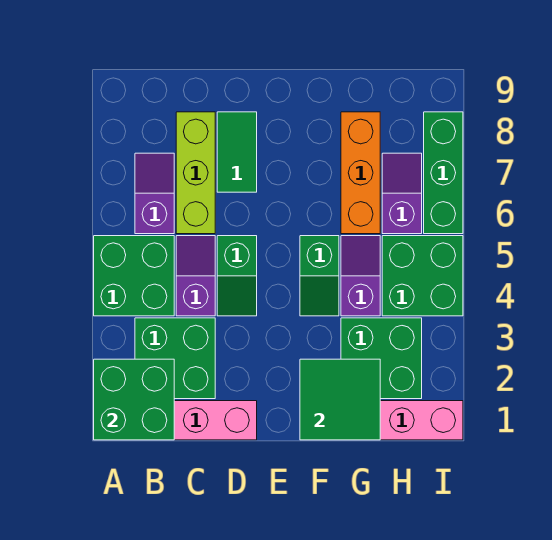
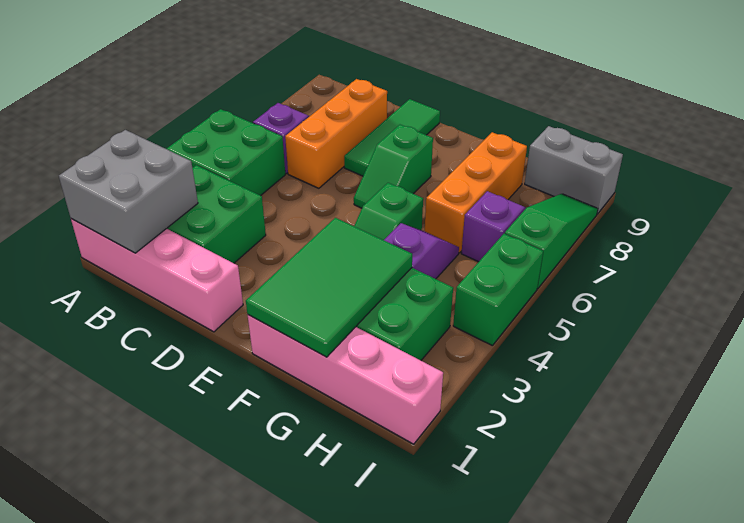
green 2x2 brick [94,359,174,440] -> grey 2x2 brick [59,130,198,253]
purple 1x2 slope [176,236,215,316] -> none
lime 1x3 brick [176,112,215,234] -> orange 1x3 brick [285,79,387,188]
green 1x2 slope [217,236,257,316] -> green 1x2 slope moved to [354,125,433,208]
green 1x2 tile [217,112,257,192] -> green 1x3 tile [344,99,440,176]
green 2x2 tile [300,359,380,440] -> green 2x3 tile [246,218,412,357]
green 2x2 brick [382,236,463,316] -> green 1x2 brick [453,234,543,346]
none -> grey 1x2 brick [525,126,623,214]
green 1x3 brick [424,112,463,234] -> green 1x3 slope [505,194,598,289]

